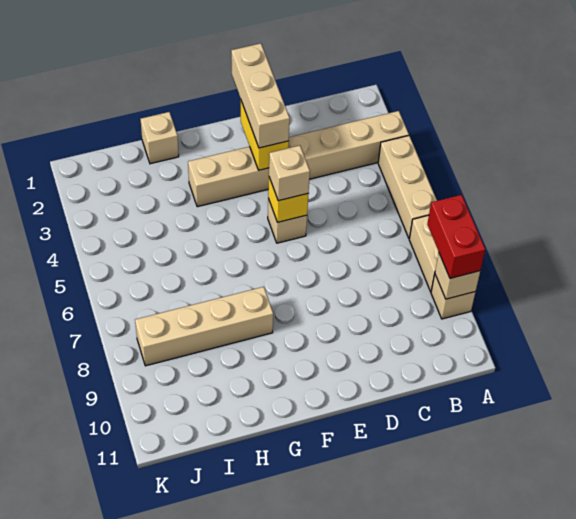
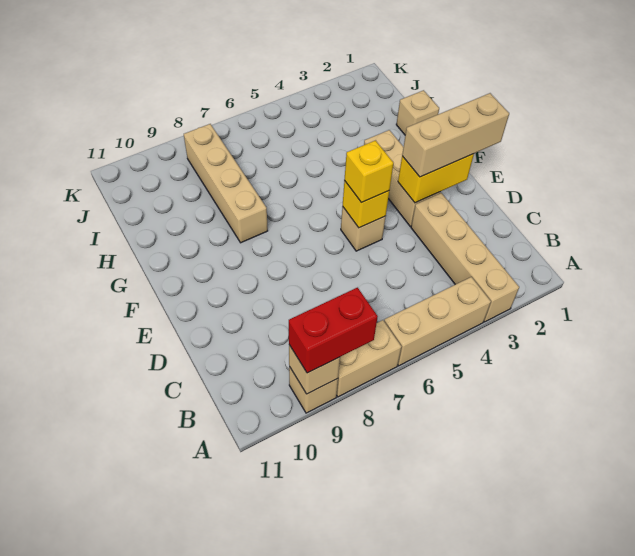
tan 1x1 brick [269,145,310,201] -> yellow 1x1 brick [344,141,393,203]

